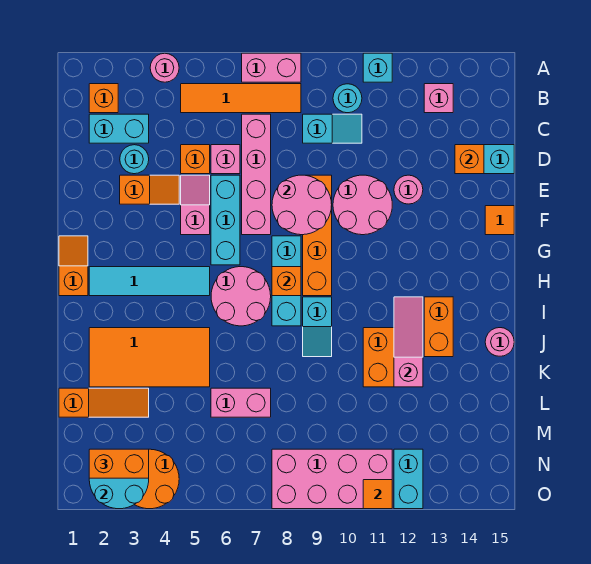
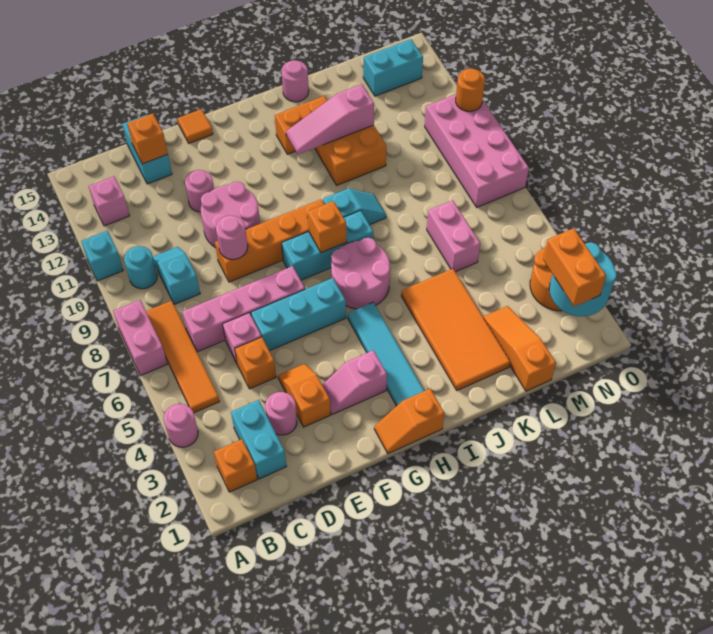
cyan 1x1 round brick [120,145,149,174] -> pink 1x1 round brick [265,392,297,435]
pink 1x2 slope [181,175,210,235] -> pink 1x2 slope moved to [322,350,387,415]
pink 2x2 round brick [272,175,332,235] -> pink 1x1 round brick [216,216,248,259]
cyan 1x2 brick [394,449,423,509] -> cyan 1x2 brick moved to [363,39,423,96]
orange 1x1 tile [363,480,392,509] -> orange 1x1 round brick [456,69,485,111]

